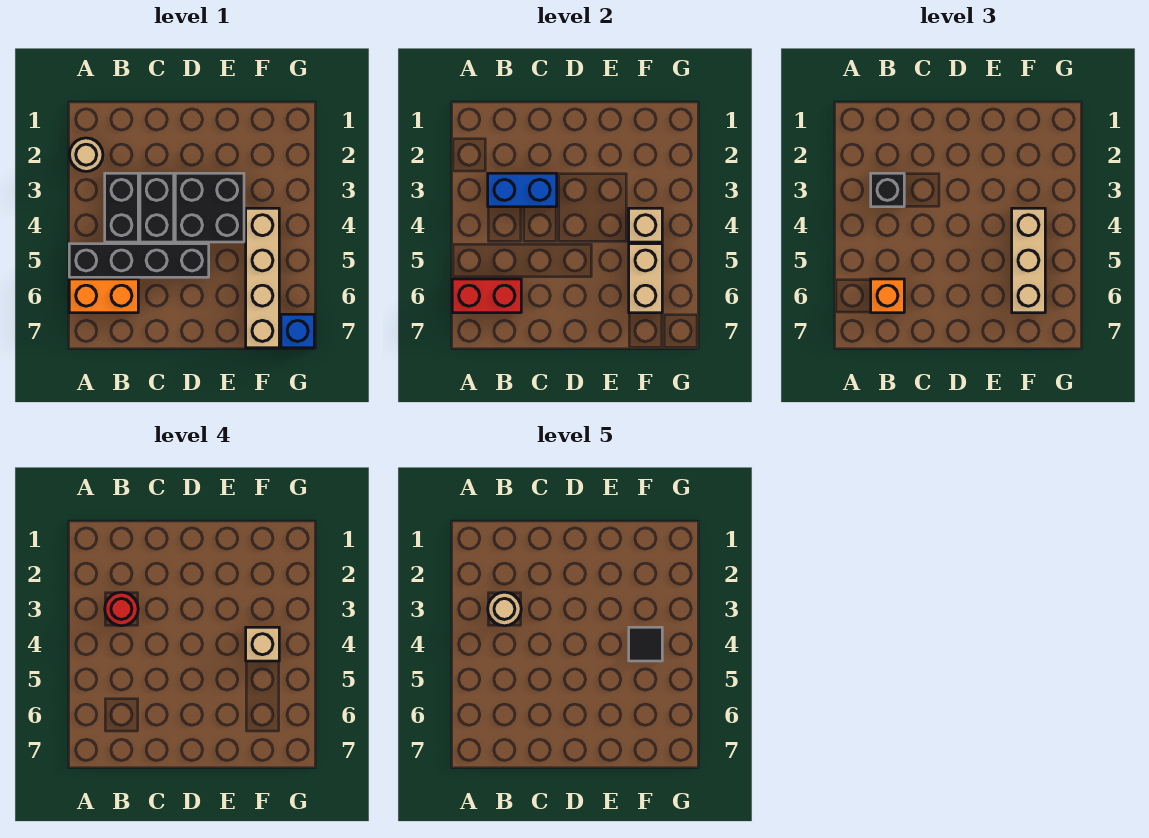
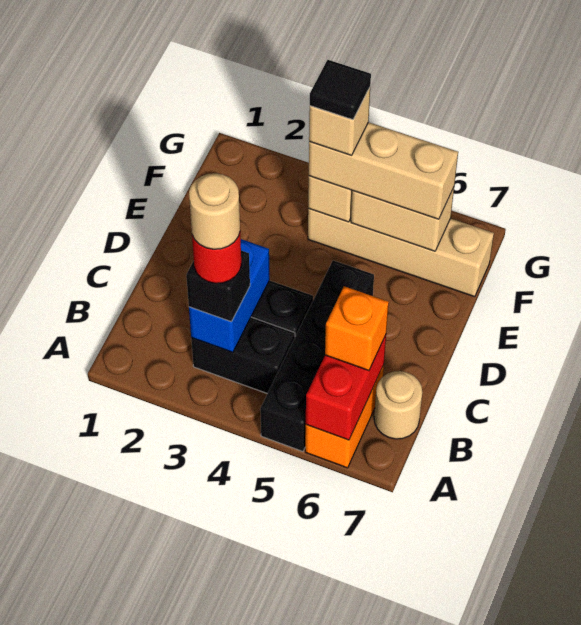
tan 1x1 round brick [69,138,103,171] -> tan 1x1 round brick moved to [374,371,422,439]
black 2x2 brick [175,173,244,242] -> none
blue 1x1 brick [281,314,314,348] -> none

